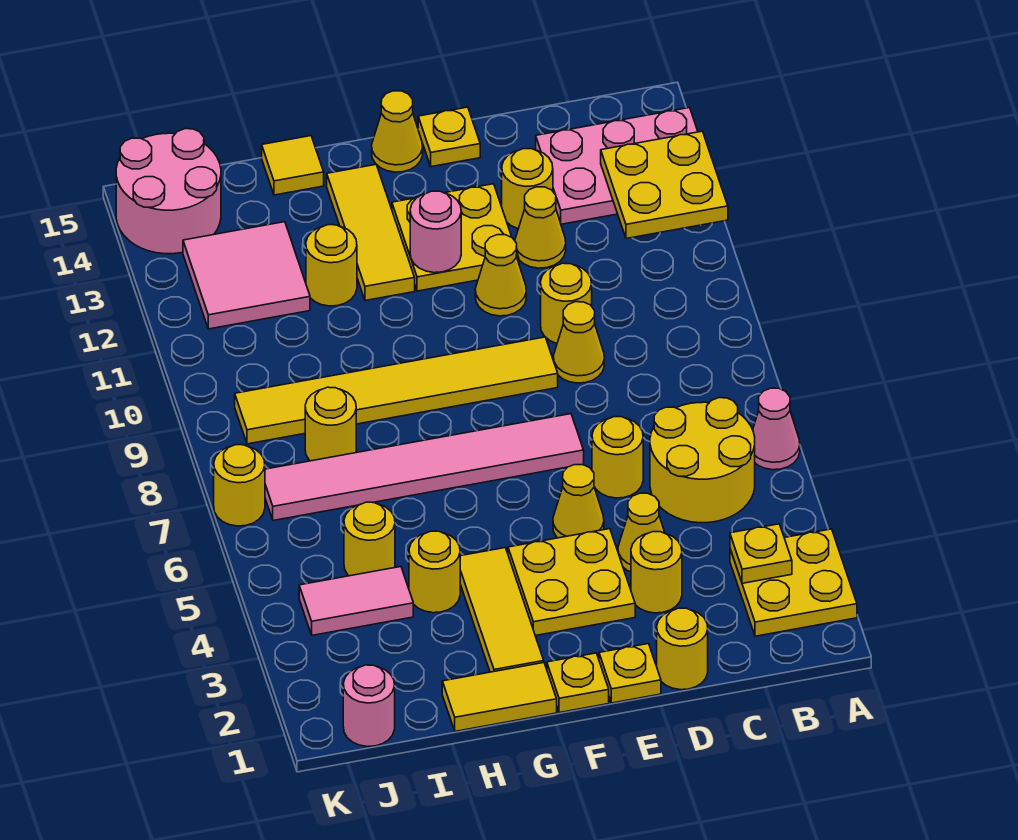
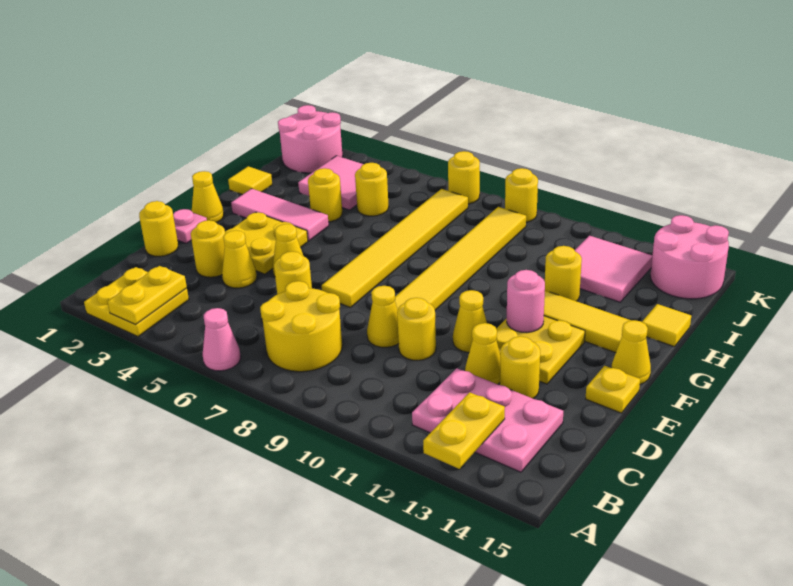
yellow 2x2 plate [601,131,728,239] -> yellow 1x2 plate [423,392,505,469]
pink 2x3 plate [536,108,698,224] -> pink 2x3 plate turned to [412,368,563,472]
yellow 1x1 plate [730,524,792,583] -> yellow 1x2 plate [108,266,187,325]
yellow 2x2 round brick [650,398,755,523] -> yellow 2x2 round brick moved to [260,281,342,372]
yellow 1x1 plate [599,644,661,703] -> pink 1x1 plate [173,209,207,243]
pink 1x6 tile [265,414,584,521] -> yellow 1x6 tile [322,189,468,308]
yellow 1x1 plate [547,653,609,713] -> yellow 1x1 cone [192,171,224,223]
yellow 1x2 tile [442,663,557,731] -> yellow 1x1 tile [228,166,272,195]
yellow 1x3 tile [460,548,544,672] -> pink 1x3 tile [231,189,329,241]
pink 1x2 tile [299,567,413,635] -> pink 2x2 tile [298,156,363,210]
yellow 1x1 round brick [305,387,356,461] -> yellow 1x1 round brick moved to [505,168,538,222]
pink 1x1 round brick [343,665,395,746] -> pink 2x2 round brick [278,105,343,173]

